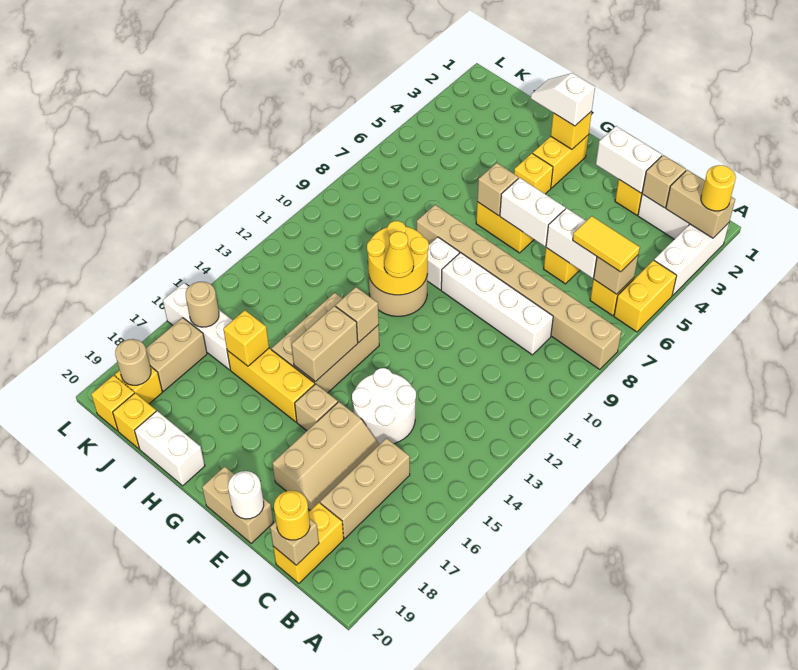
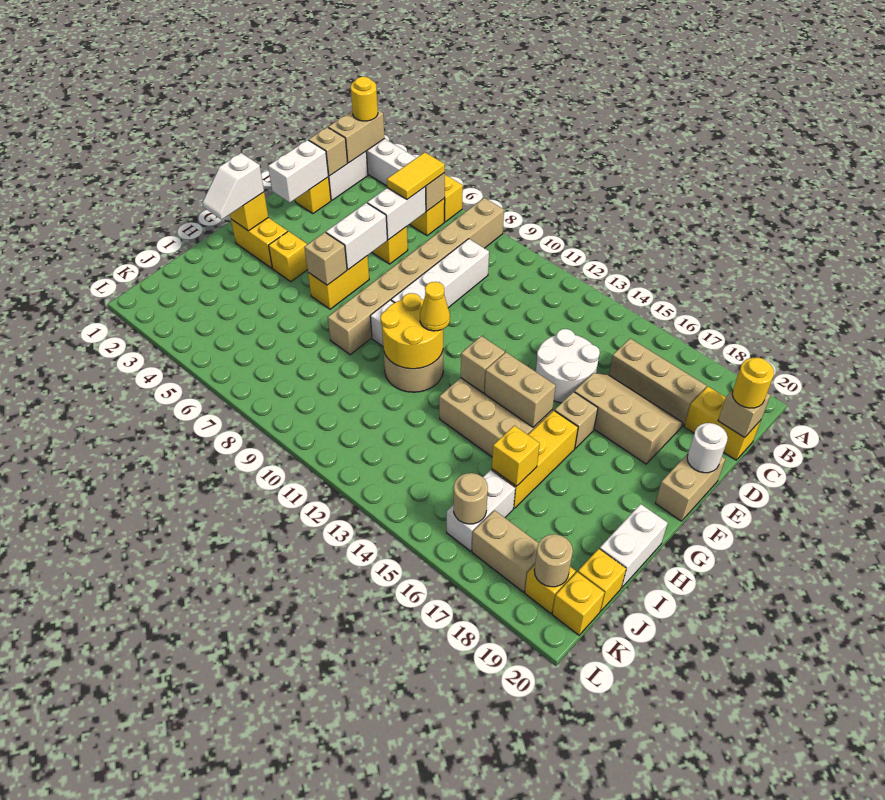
white 1x3 brick [163,283,233,370] -> white 1x2 brick [447,470,515,551]

